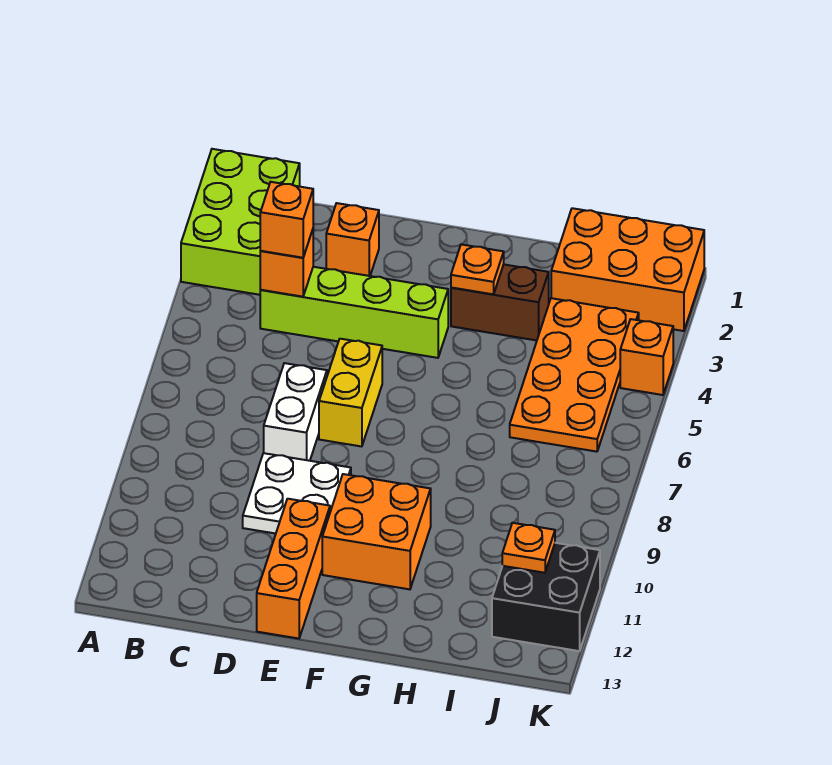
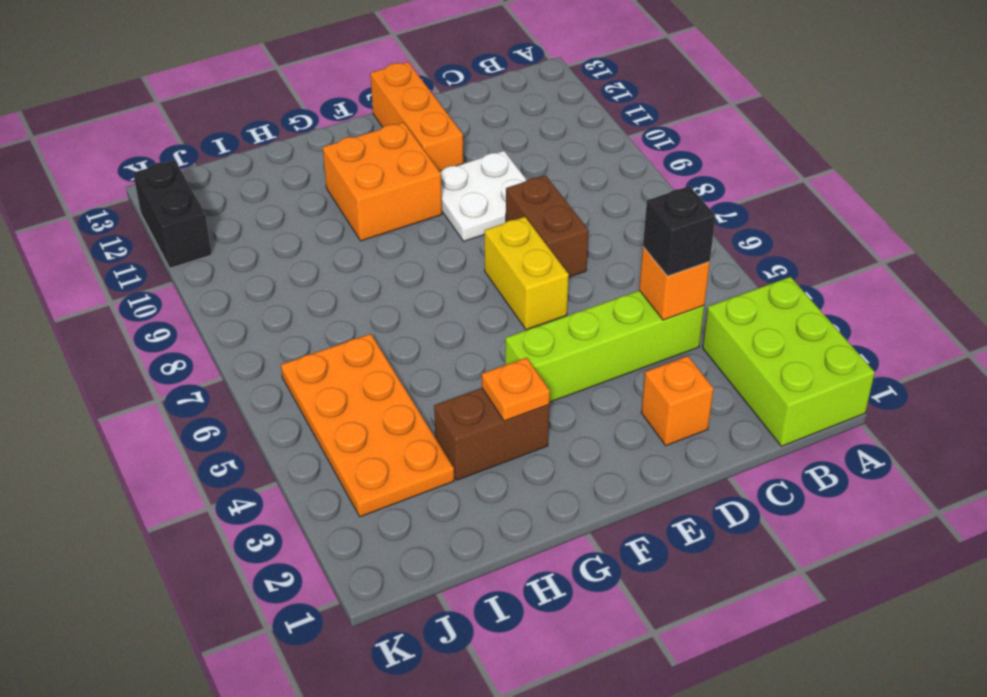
orange 1x1 brick [260,182,313,258] -> black 1x1 brick [643,186,715,276]
white 1x2 brick [264,363,327,461] -> brown 1x2 brick [506,175,589,277]
orange 2x3 brick [551,208,704,331] -> none
black 2x2 brick [492,543,600,651] -> black 1x2 brick [133,160,212,268]
orange 1x1 plate [502,523,555,573] -> none
orange 1x1 brick [620,319,673,395] -> none

